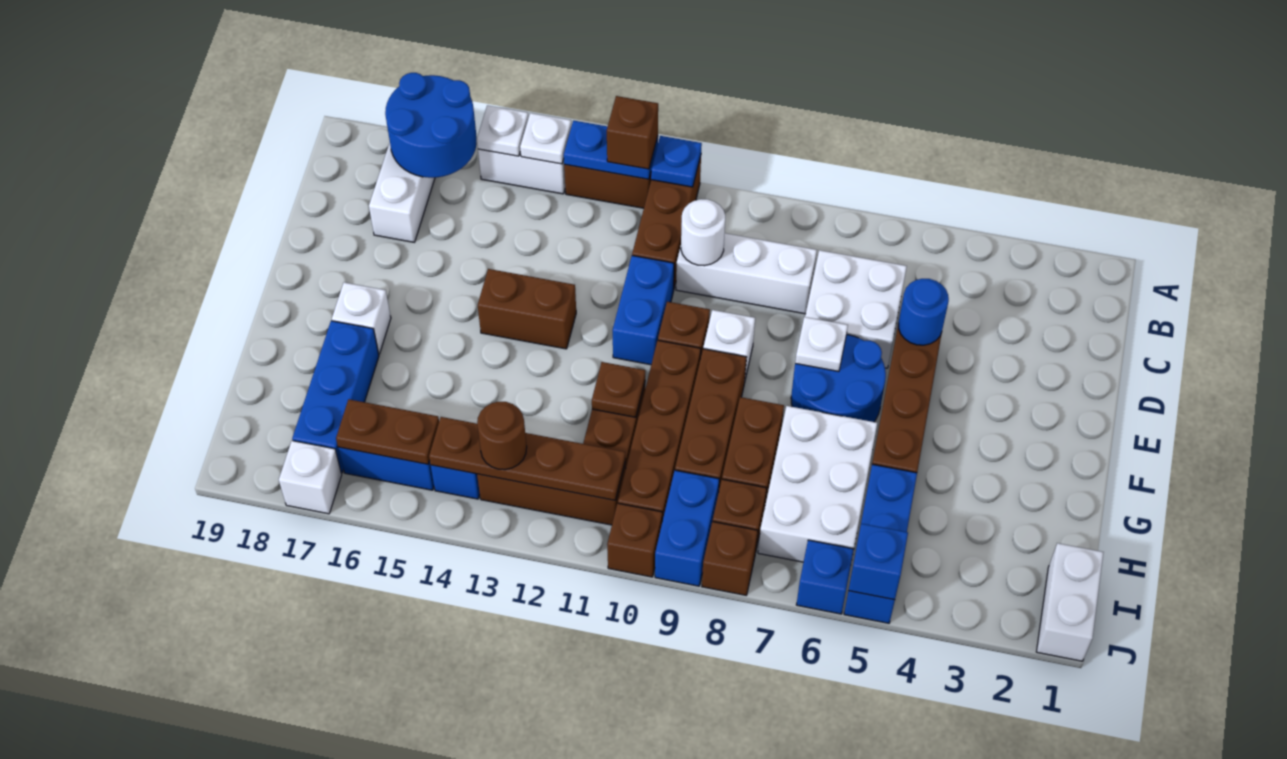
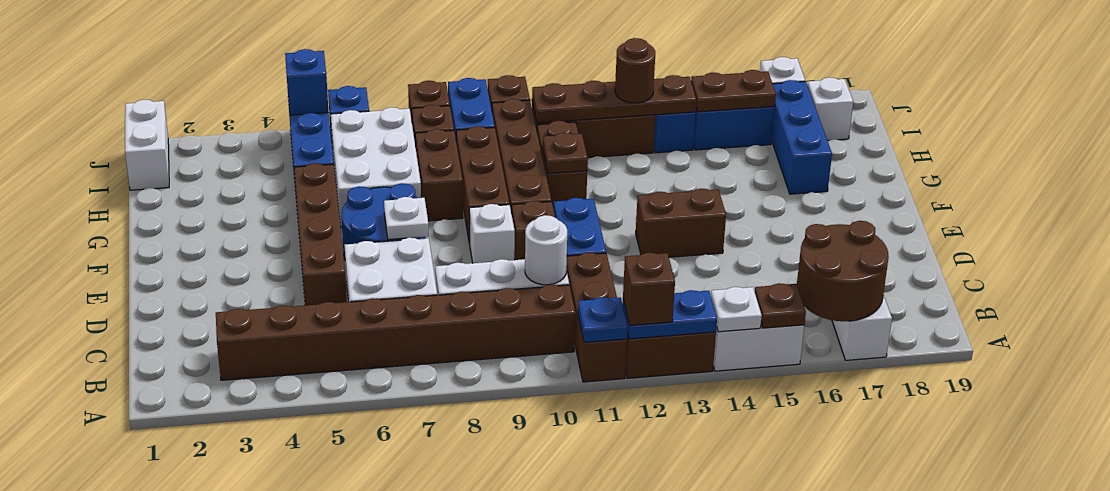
white 1x1 plate [477,105,528,156] -> brown 1x1 plate [755,283,806,328]
blue 2x2 round brick [385,73,477,178] -> brown 2x2 round brick [797,221,889,321]
none -> brown 1x8 brick [216,285,576,380]
blue 1x1 round brick [899,279,949,345] -> none
white 1x1 brick [332,282,391,354] -> white 1x1 brick moved to [807,77,853,141]

